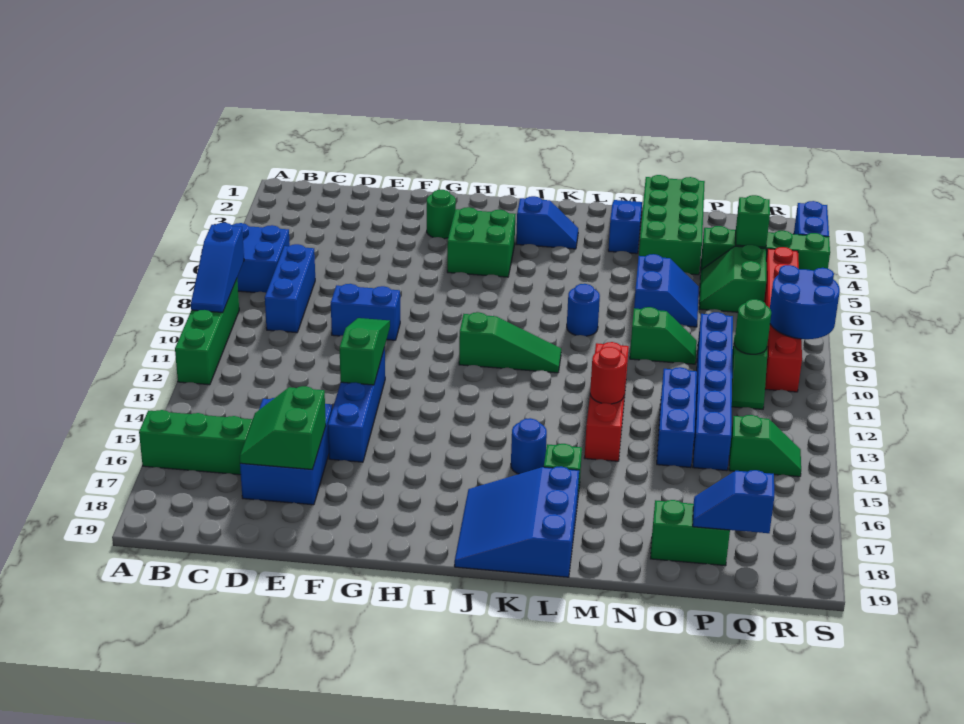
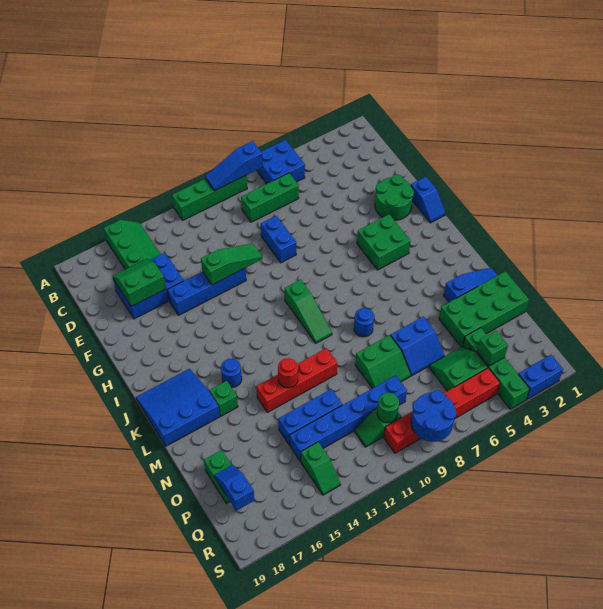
blue 1x3 brick [265,244,315,333] -> green 1x3 brick [241,173,299,222]
green 1x1 round brick [427,190,456,239] -> green 2x2 round brick [375,175,414,220]
blue 1x2 slope [516,196,578,249] -> blue 1x2 slope moved to [411,177,445,223]
green 1x2 slope [630,307,697,364] -> green 2x2 slope [355,335,411,388]

